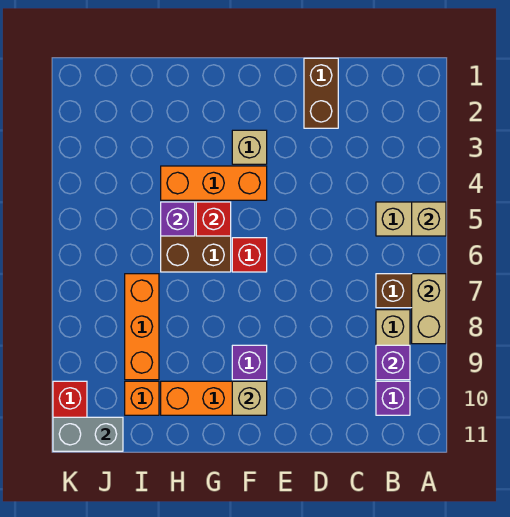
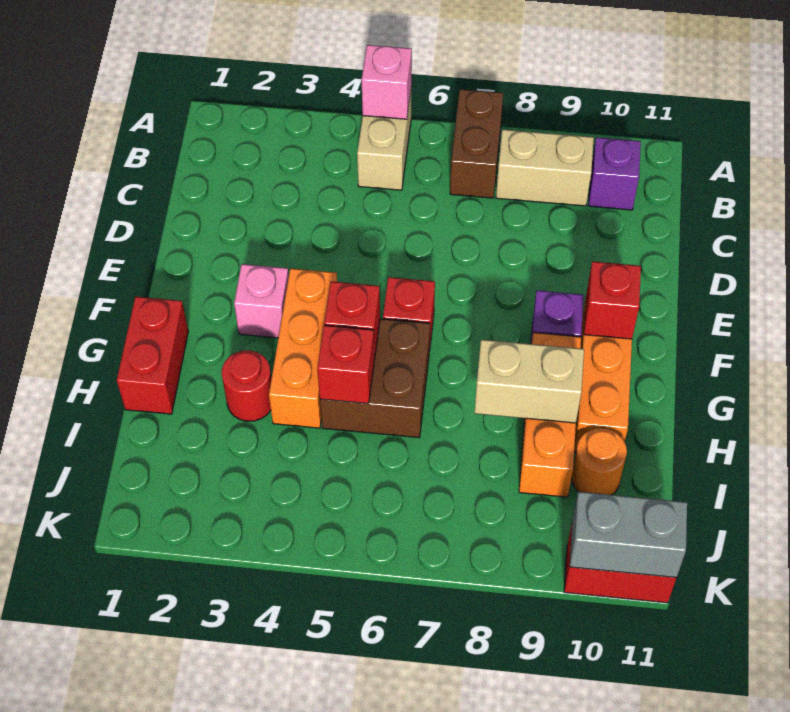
tan 1x1 brick [412,202,446,236] -> pink 1x1 brick [362,45,412,119]
tan 1x2 brick [412,274,446,344] -> tan 1x2 brick moved to [474,340,584,423]
purple 1x1 brick [376,345,410,380] -> none
brown 1x2 brick [304,58,338,128] -> none
tan 1x1 brick [232,130,267,164] -> pink 1x1 brick [234,264,289,338]
tan 1x1 brick [232,381,267,415] -> red 1x1 brick [584,261,641,339]
none -> red 1x2 brick [117,297,188,414]
none -> red 1x1 round brick [222,350,271,421]
purple 1x1 brick [161,202,195,236] -> red 1x1 brick [317,325,374,404]
orange 1x3 brick [125,274,159,380] -> orange 1x3 brick turned to [519,333,581,497]
orange 1x1 brick [125,381,159,415] -> orange 1x1 round brick [572,428,627,495]
grey 1x2 brick [53,417,123,451] -> grey 1x2 brick turned to [570,492,687,578]

